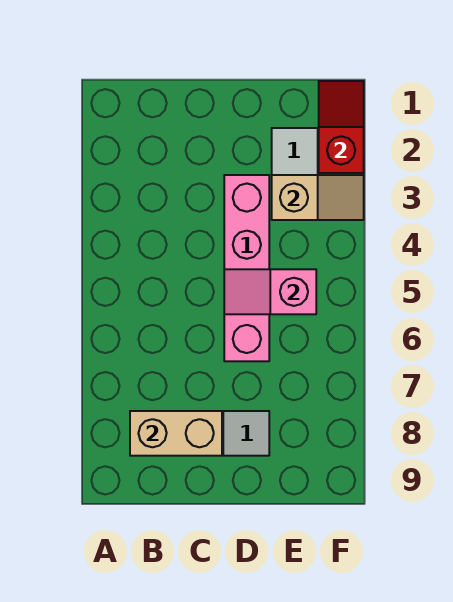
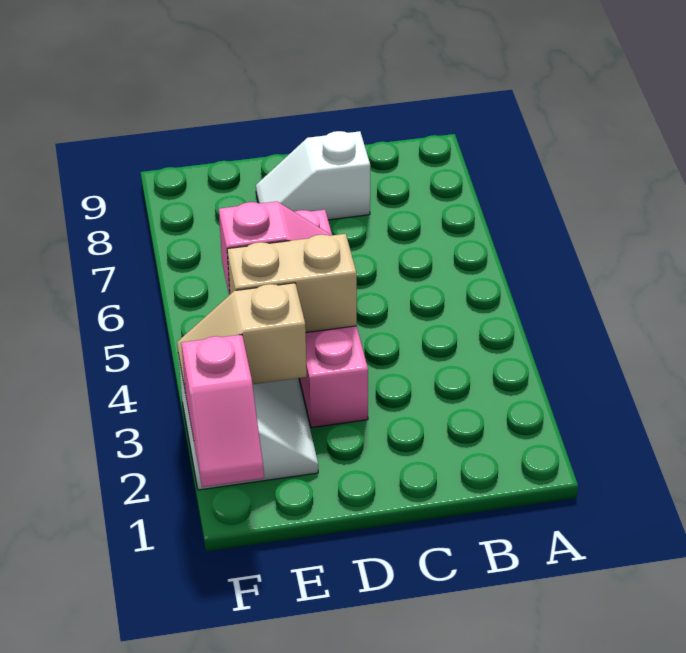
tan 1x2 brick [130,411,222,456] -> tan 1x2 brick moved to [227,234,357,332]
red 1x2 slope [319,81,364,173] -> pink 1x2 slope [181,335,264,487]

